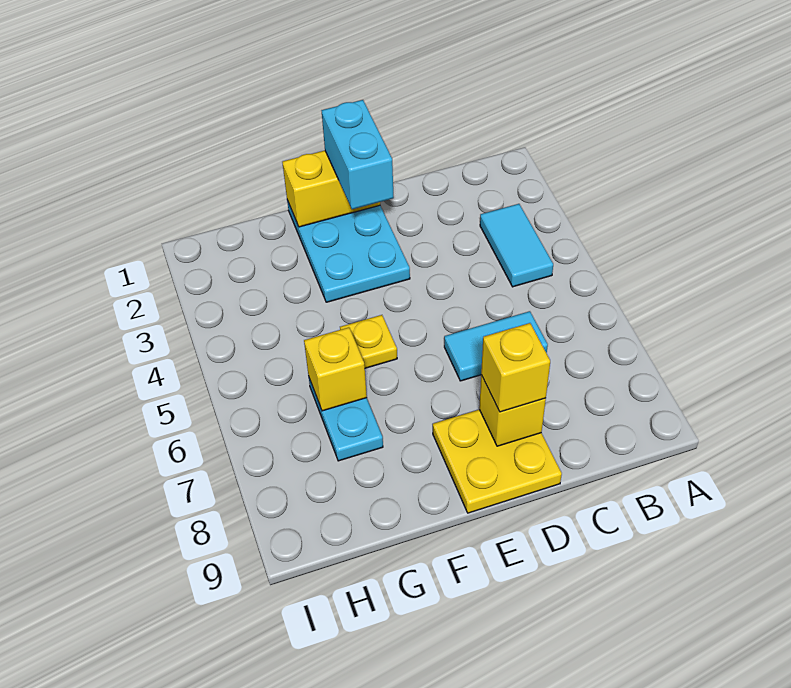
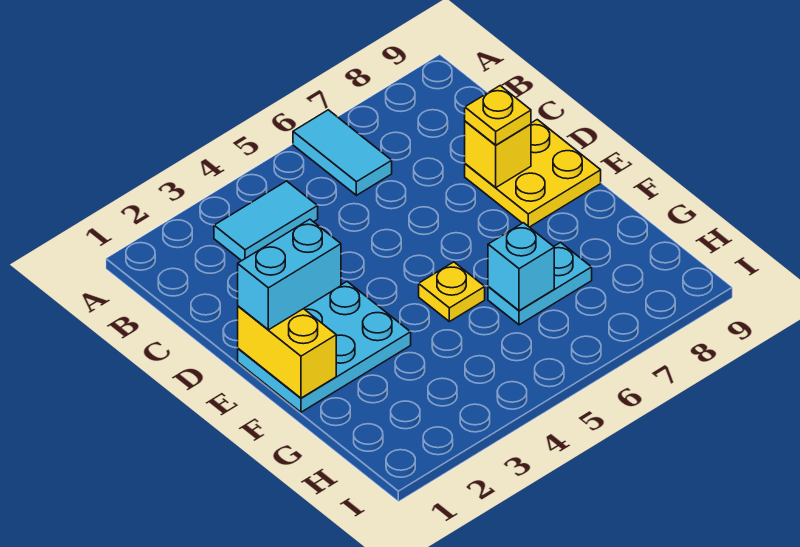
cyan 1x2 tile [444,311,548,381] -> cyan 1x2 tile moved to [293,110,392,195]
yellow 1x1 brick [481,323,550,412] -> yellow 1x1 plate [465,86,531,145]
yellow 1x1 brick [304,327,367,411] -> cyan 1x1 brick [488,223,554,311]

